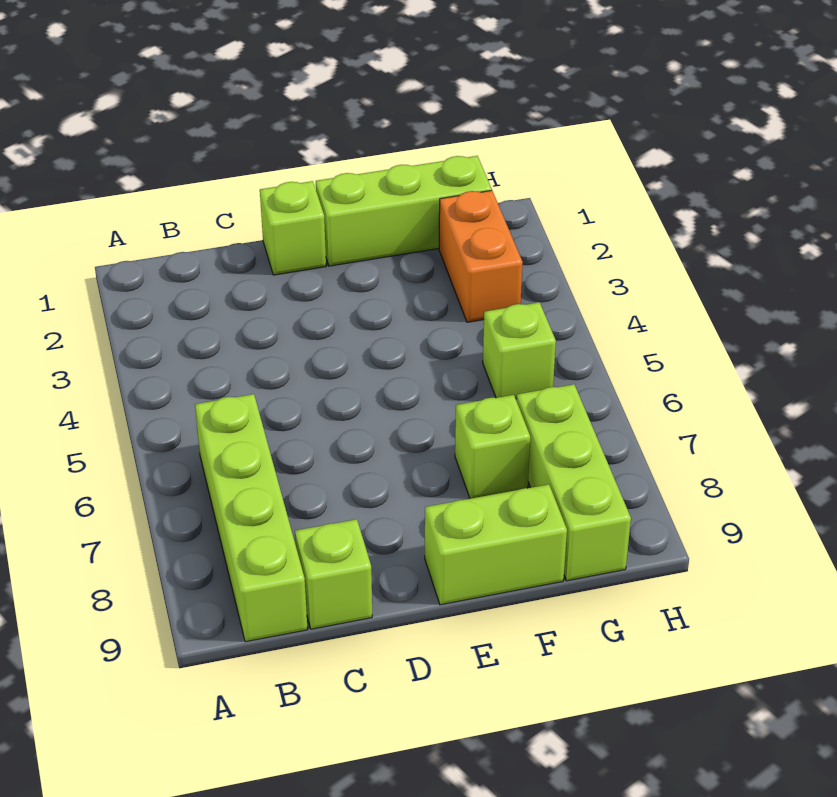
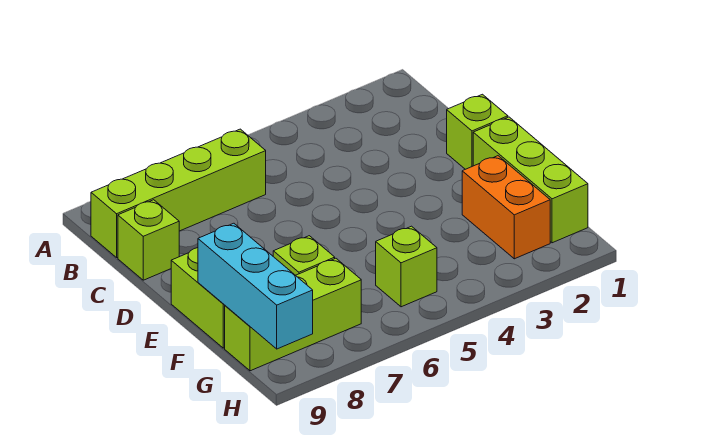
none -> cyan 1x3 brick [198,223,313,349]
orange 1x2 brick [439,190,523,322] -> orange 1x2 brick turned to [462,156,550,259]

